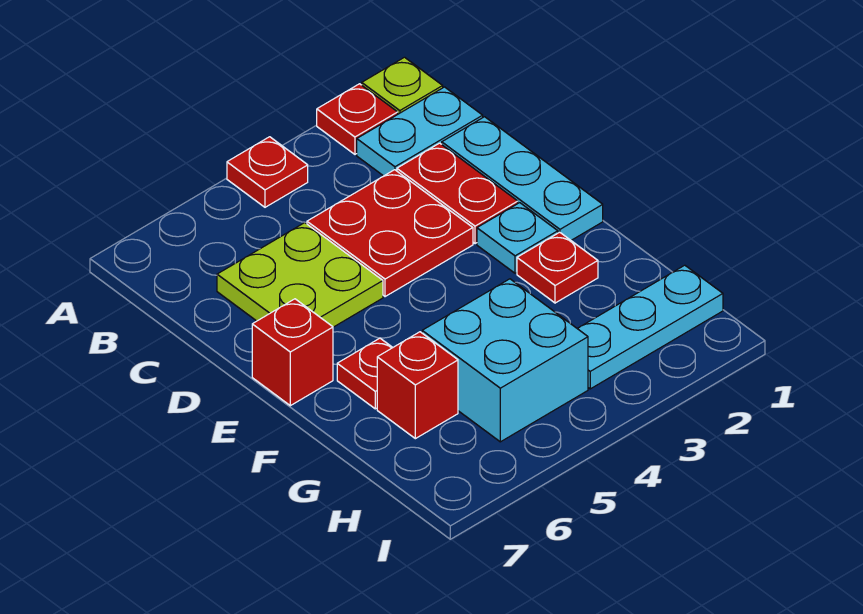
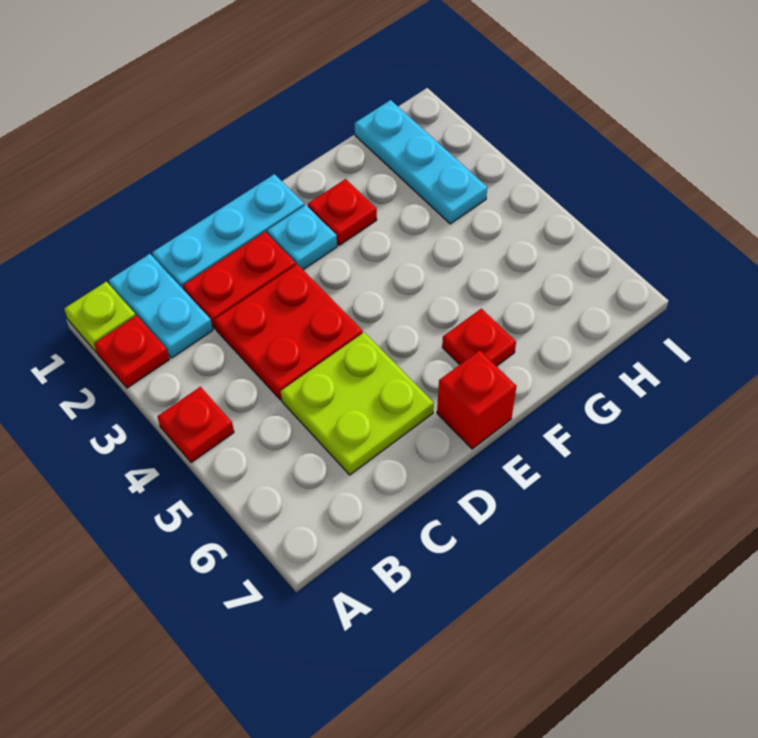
cyan 2x2 brick [422,279,588,442] -> none
red 1x1 brick [377,332,458,439] -> none

